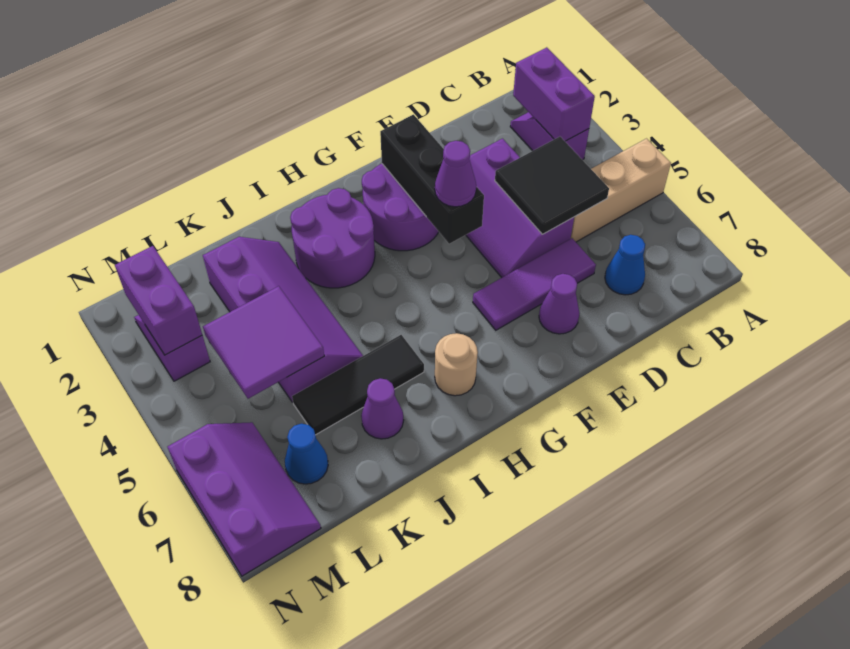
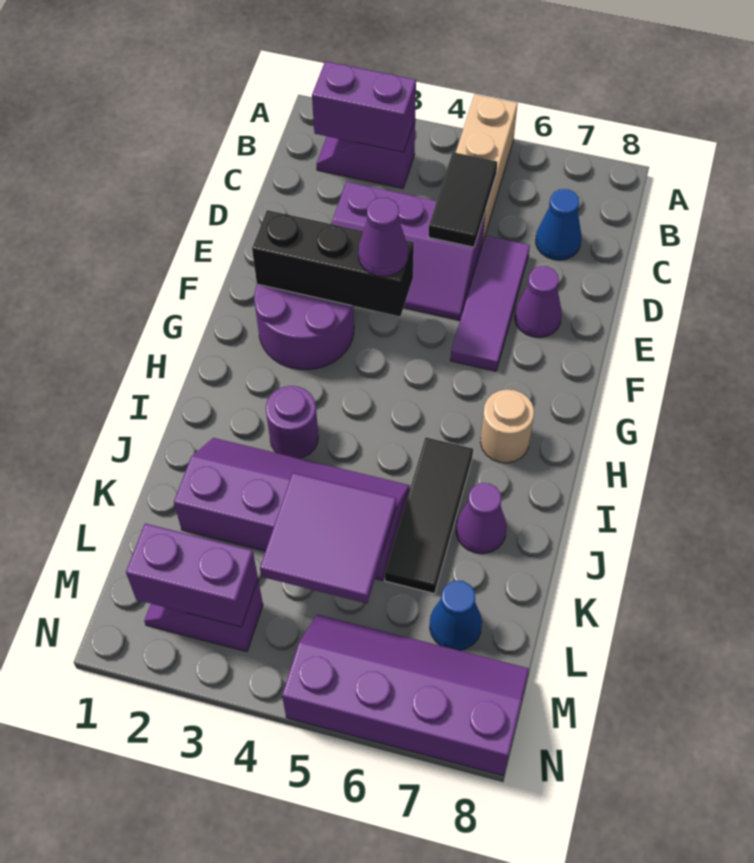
black 2x2 tile [495,137,609,234] -> black 1x2 tile [428,152,497,247]
purple 2x2 round brick [290,188,375,288] -> purple 1x1 round brick [266,386,318,458]
purple 2x3 slope [168,422,321,576] -> purple 2x4 slope [282,614,529,775]

